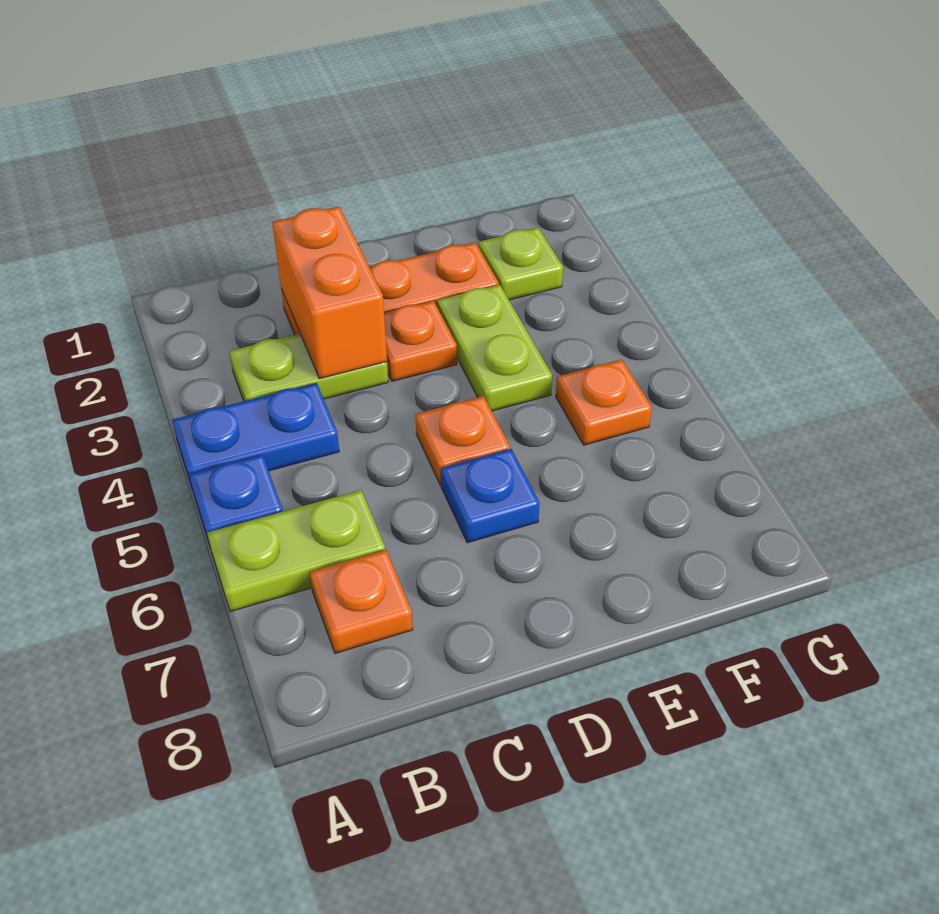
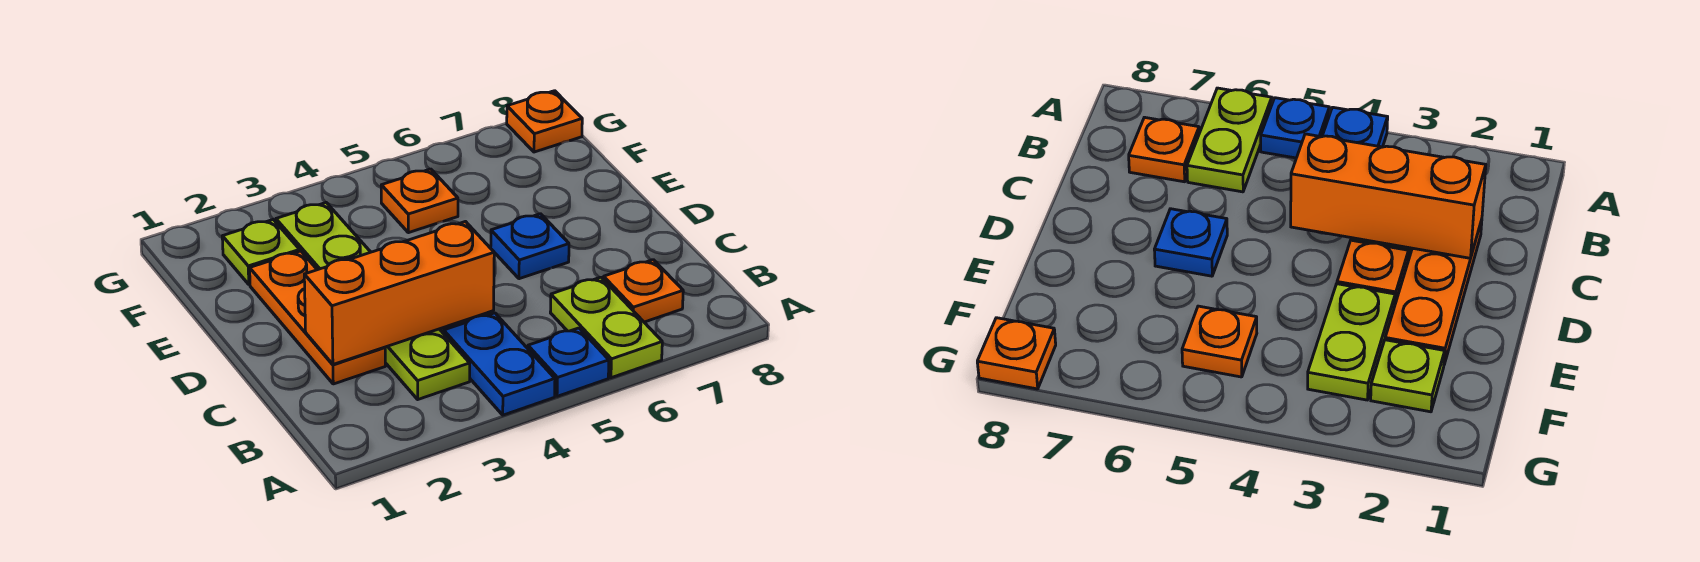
orange 1x2 brick [272,207,387,379] -> orange 1x3 brick [304,222,494,364]
orange 1x1 plate [415,396,510,485] -> orange 1x1 plate moved to [507,91,582,152]
lime 1x2 plate [437,285,552,411] -> lime 1x2 plate turned to [276,203,370,270]

